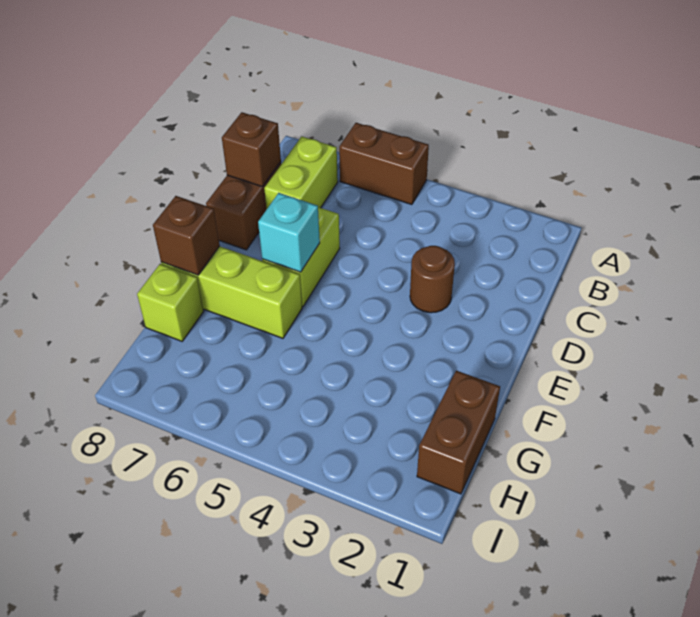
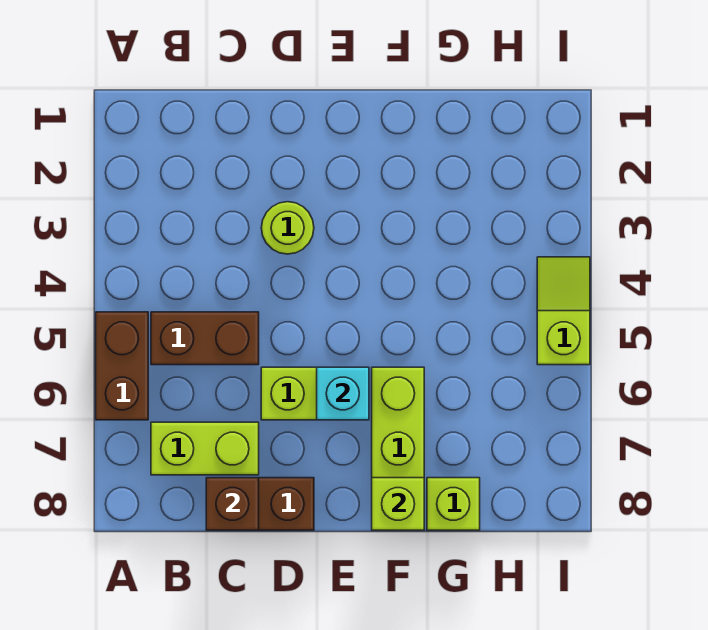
brown 1x1 round brick [410,246,455,313] -> lime 1x1 round brick [261,202,314,254]
brown 1x1 brick [153,196,220,275] -> lime 1x1 brick [372,478,424,530]
brown 1x2 brick [417,371,500,494] -> brown 1x2 brick moved to [151,312,259,365]
none -> lime 1x2 slope [537,257,590,365]

